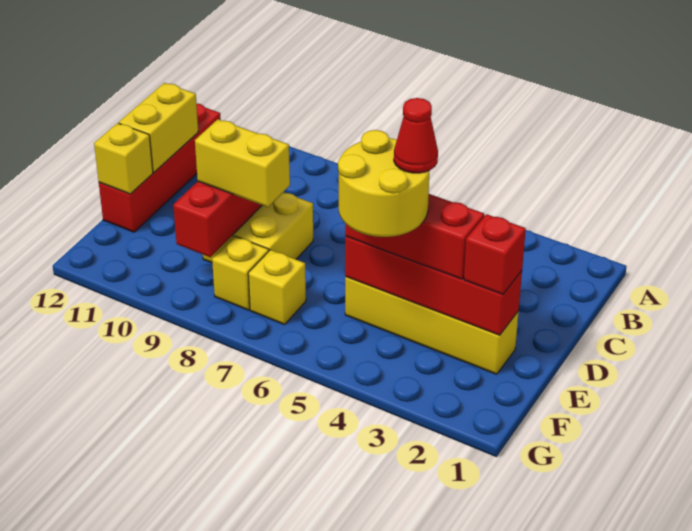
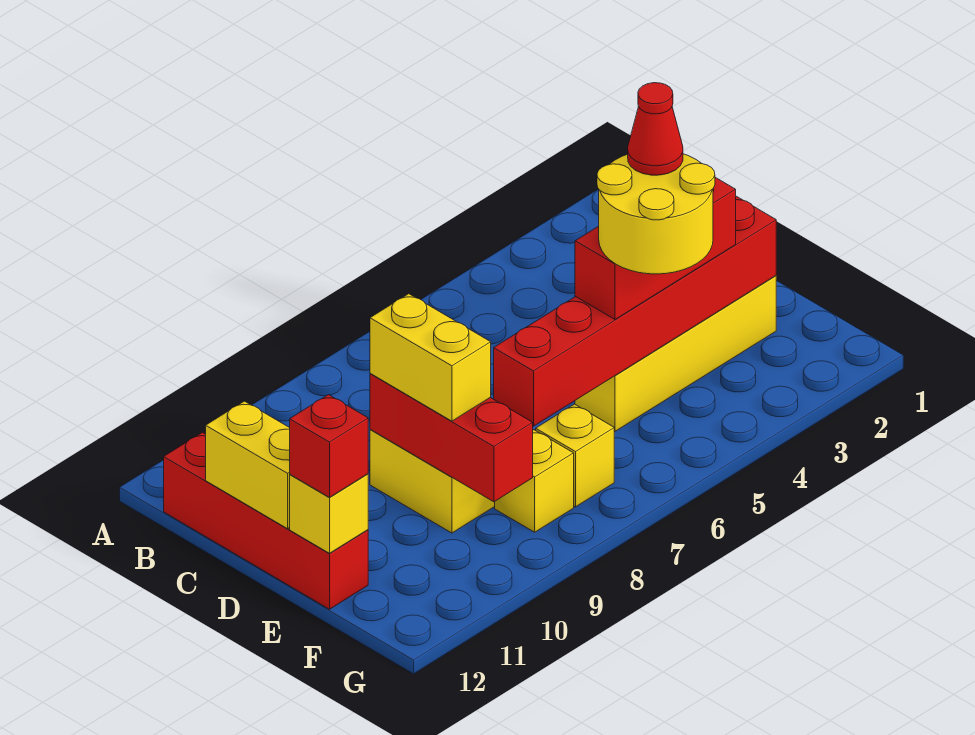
red 1x4 brick [345,236,522,335] -> red 1x6 brick [494,196,776,426]
red 1x1 brick [464,214,526,295] -> red 1x1 brick moved to [290,395,368,497]
yellow 1x2 brick [195,119,290,207] -> yellow 1x2 brick turned to [370,294,491,421]

